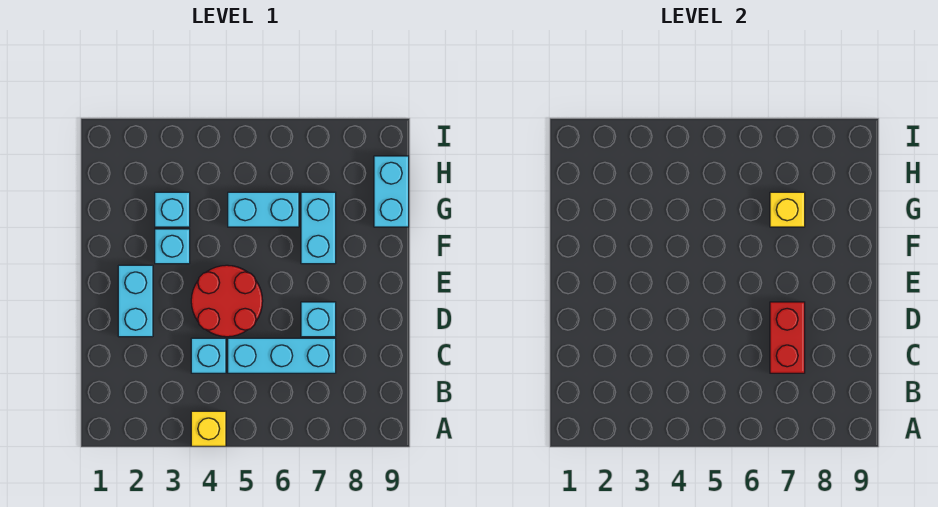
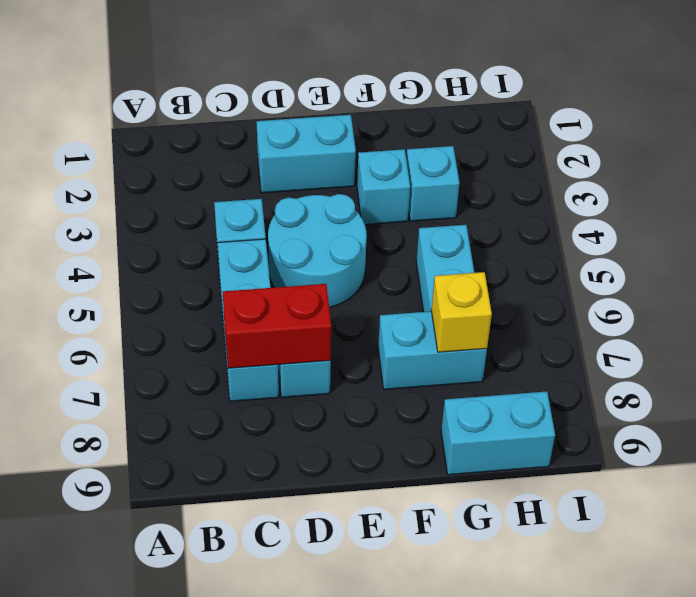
yellow 1x1 brick [191,411,226,446] -> none
red 2x2 round brick [191,265,263,337] -> cyan 2x2 round brick [268,194,367,308]

